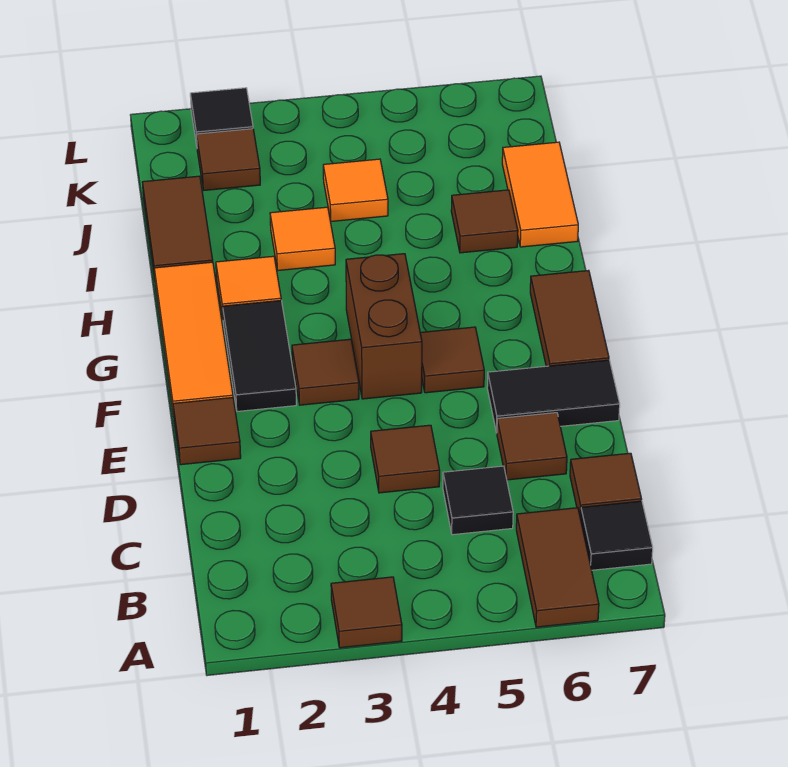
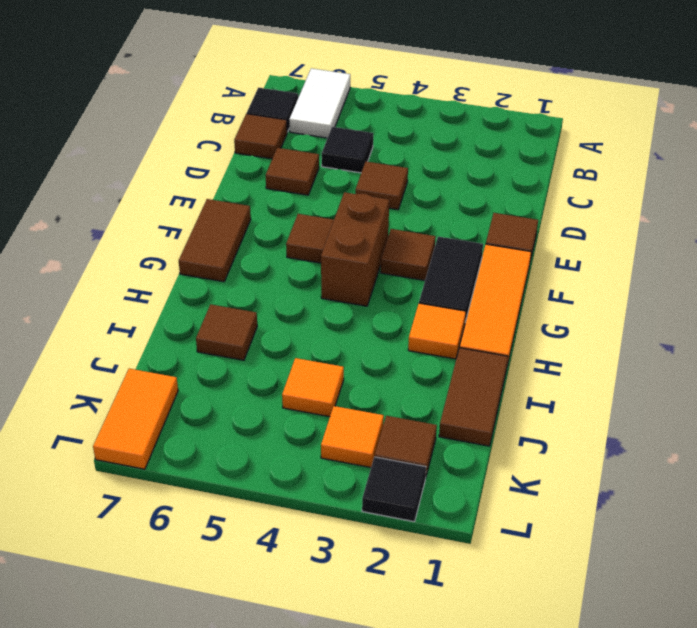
brown 1x1 tile [331,577,402,648] -> none
brown 1x2 tile [516,508,599,627] -> white 1x2 tile [289,68,350,138]
black 1x2 tile [487,360,620,433] -> none
orange 1x1 tile [270,207,335,270] -> orange 1x1 tile moved to [321,406,384,468]
orange 1x2 tile [502,142,578,247] -> orange 1x2 tile moved to [93,369,178,469]

